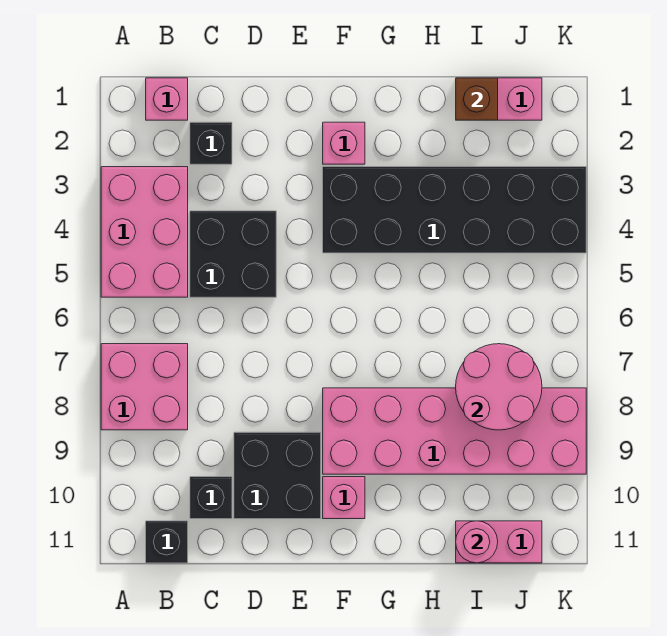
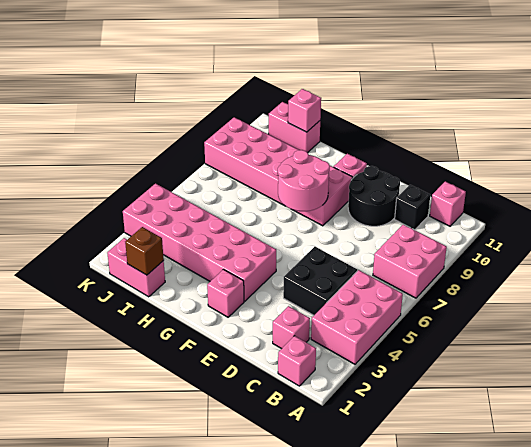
black 1x1 brick [146,521,188,563] -> pink 1x1 brick [430,181,466,226]
black 1x1 brick [190,122,232,164] -> pink 1x1 brick [273,306,310,349]
black 2x2 brick [234,432,321,519] -> black 2x2 round brick [348,166,400,226]
black 2x6 brick [323,167,586,253] -> pink 2x6 brick [123,184,276,301]
pink 2x2 round brick [456,344,542,430] -> pink 2x2 round brick moved to [278,150,330,211]
pink 1x1 round brick [456,521,498,563] -> pink 1x1 brick [288,89,321,132]

